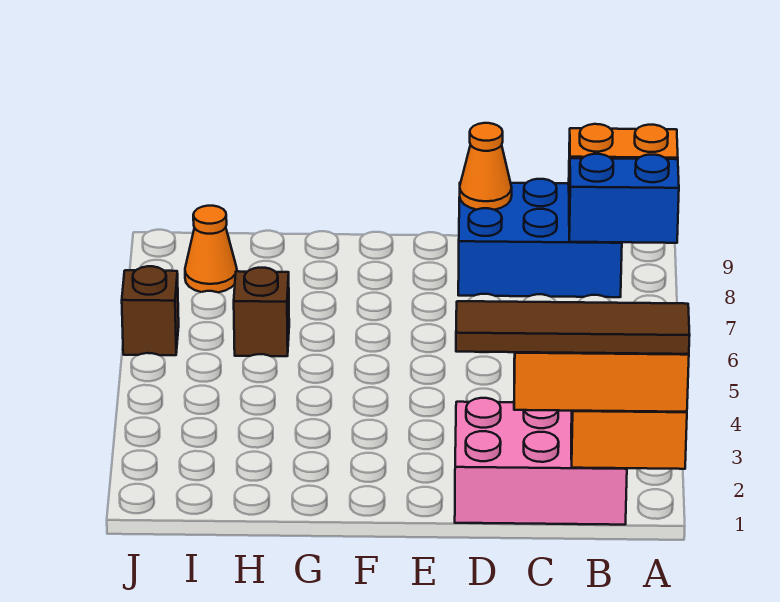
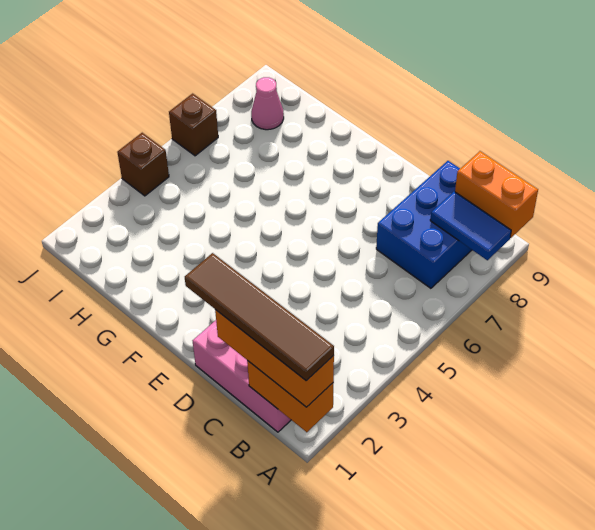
blue 1x2 brick [569,154,679,243] -> blue 1x2 tile [430,192,511,260]
blue 2x3 brick [458,179,622,297] -> blue 2x3 brick turned to [376,161,472,288]
orange 1x1 cone [460,123,512,210] -> none
brown 1x1 brick [234,268,289,356] -> brown 1x1 brick moved to [117,133,169,196]
orange 1x1 cone [185,206,237,293] -> pink 1x1 cone [251,77,284,130]

